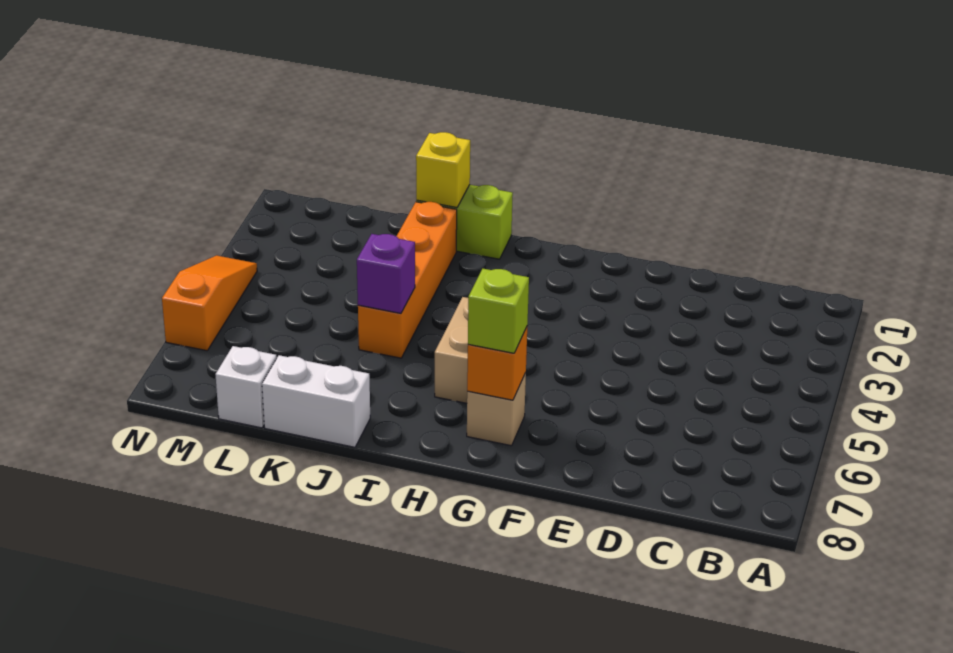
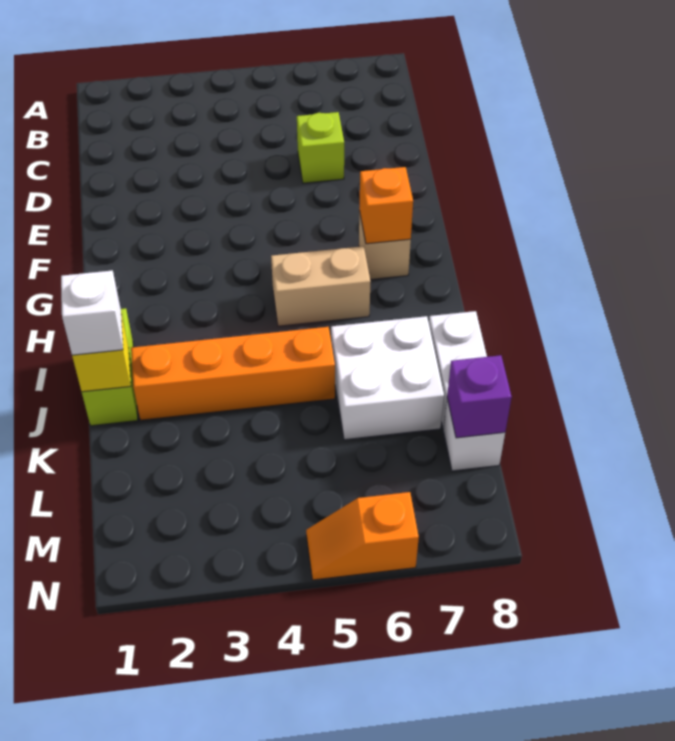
lime 1x1 brick [468,269,529,353] -> lime 1x1 brick moved to [297,112,344,183]
none -> white 1x1 brick [61,270,123,355]
purple 1x1 brick [357,234,415,313] -> purple 1x1 brick moved to [447,355,512,438]
none -> white 2x2 brick [331,316,444,440]
orange 1x3 slope [162,255,257,351] -> orange 1x2 slope [306,492,419,580]

